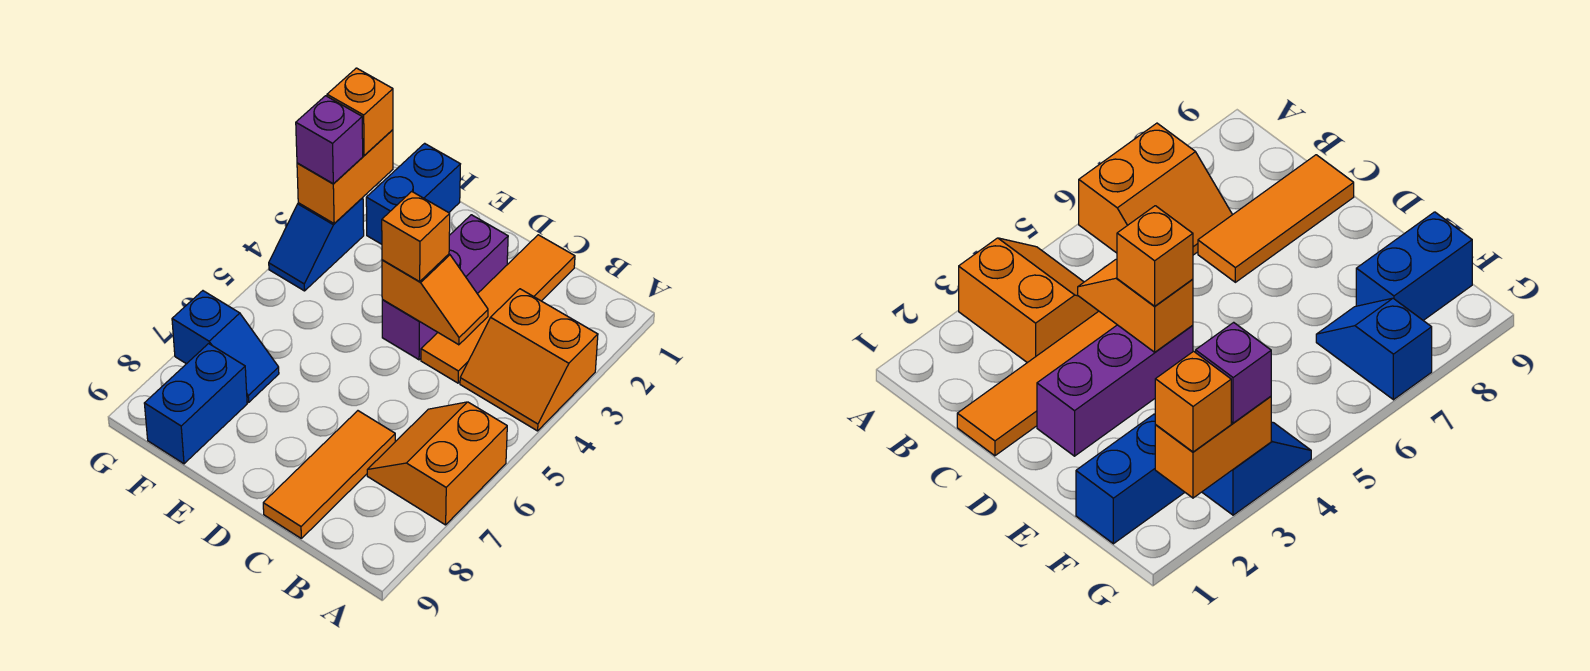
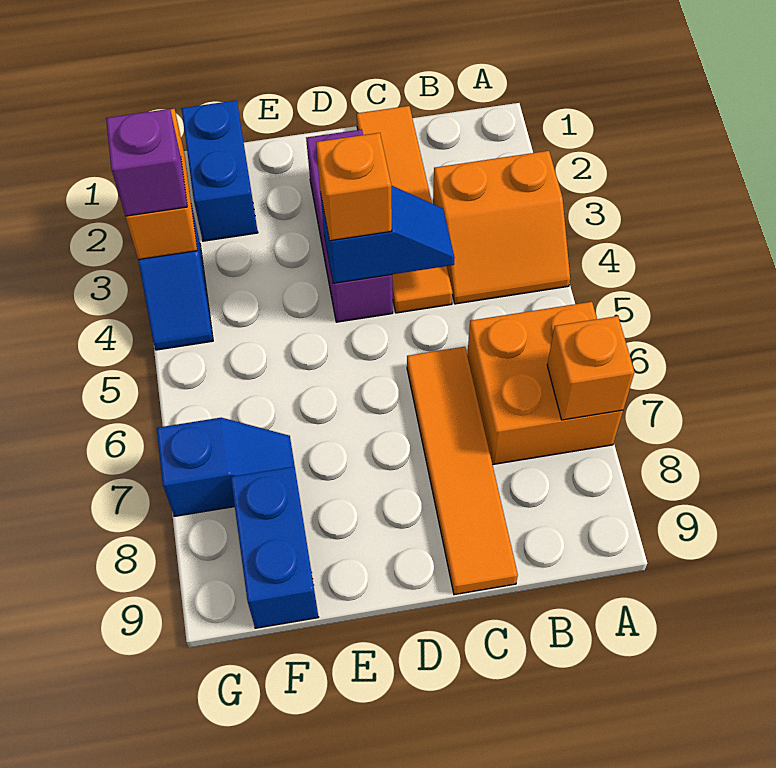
orange 2x2 slope [367,402,507,525] -> orange 2x2 brick [467,302,623,465]
orange 1x2 slope [382,254,488,345] -> blue 1x2 slope [320,185,455,283]
orange 1x3 tile [263,411,395,538] -> orange 1x4 tile [407,347,518,595]
orange 1x1 brick [327,68,393,155] -> orange 1x1 brick moved to [547,316,635,420]

